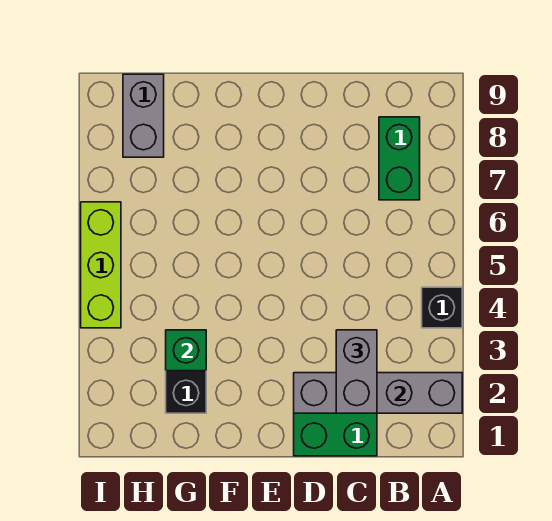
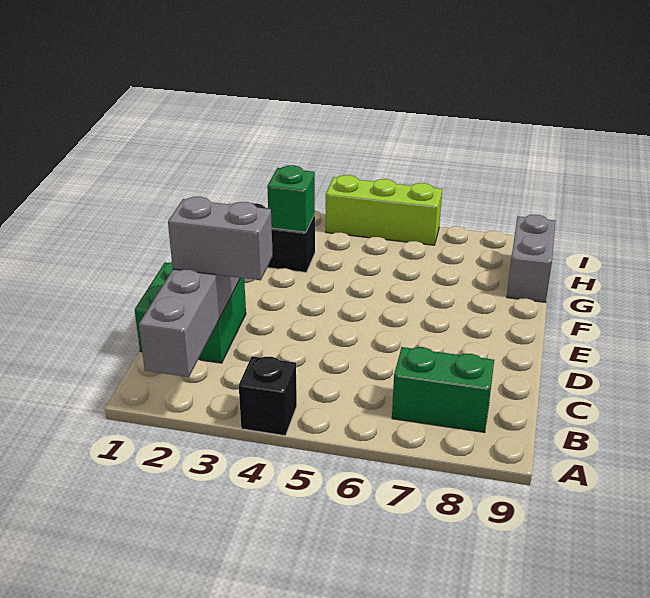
grey 1x2 brick [123,74,164,157] -> grey 1x2 brick turned to [507,215,555,302]

